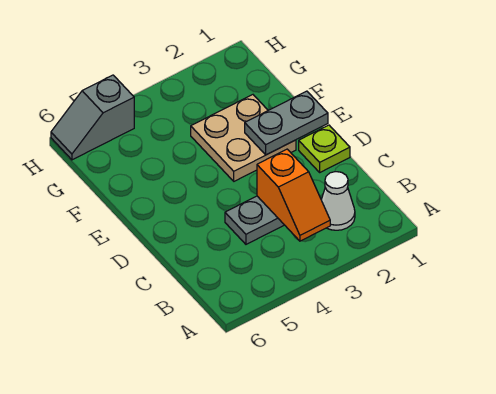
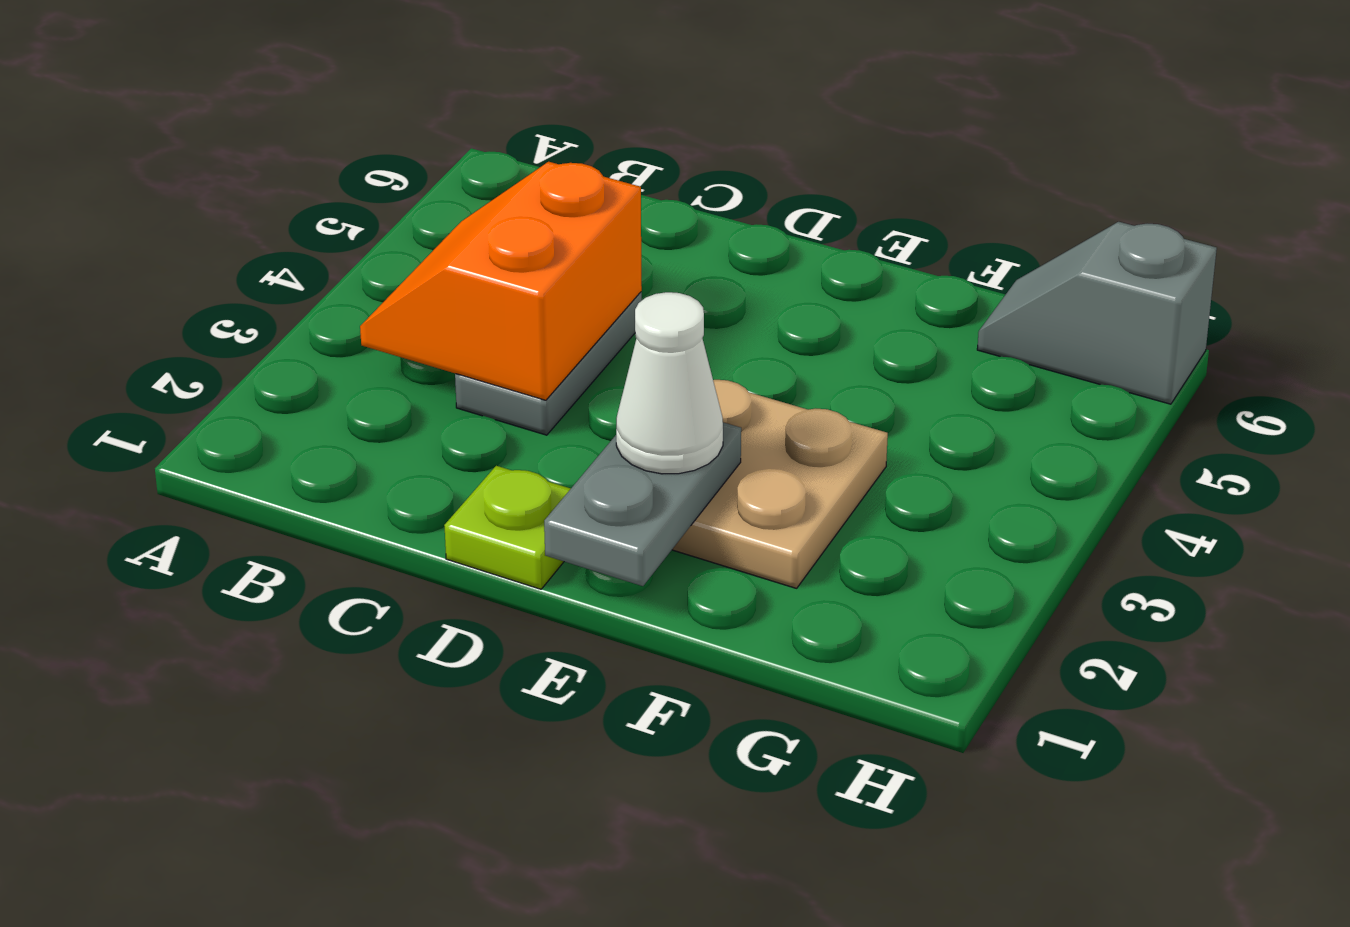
white 1x1 cone [321,172,355,230] -> white 1x1 cone moved to [616,292,723,474]
orange 1x2 slope [257,149,330,241] -> orange 2x2 slope [360,162,642,400]
grey 1x2 slope [51,75,134,160] -> grey 1x2 slope turned to [977,222,1217,404]

